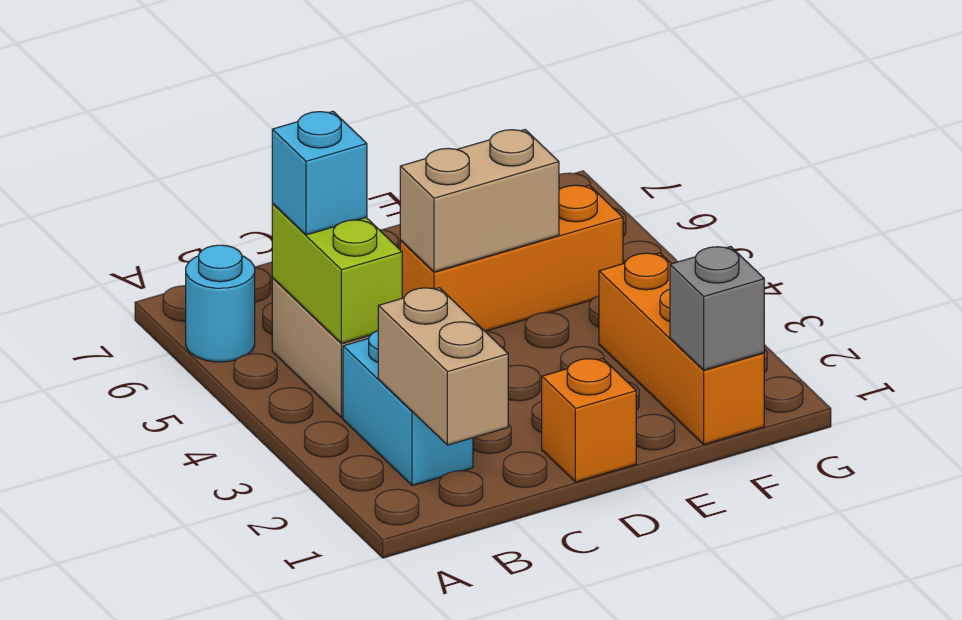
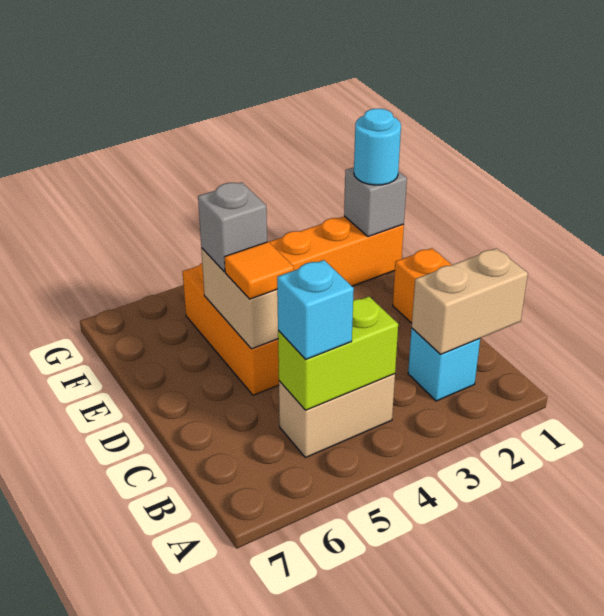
cyan 1x1 round brick [186,245,255,362] -> cyan 1x1 round brick moved to [354,109,401,185]
cyan 1x2 brick [343,331,473,486] -> cyan 1x1 brick [408,328,480,401]
none -> orange 1x1 tile [225,242,294,299]
none -> grey 1x1 brick [198,182,267,272]

